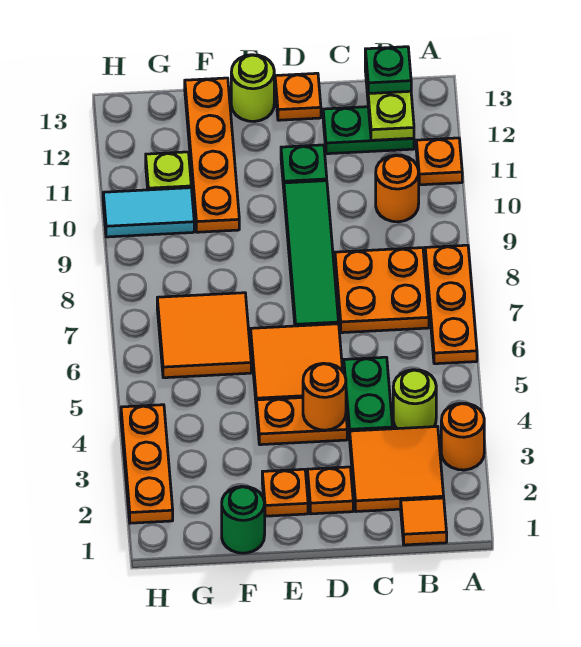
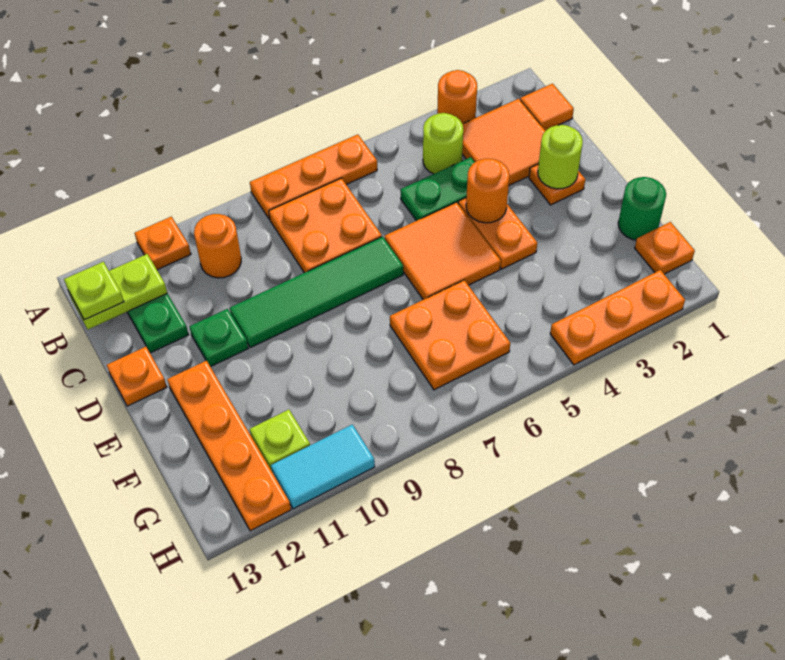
green 1x1 plate [365,47,411,94] -> lime 1x1 plate [64,262,124,320]
orange 1x1 plate [262,469,308,516] -> orange 1x1 plate moved to [635,222,695,274]
lime 1x1 round brick [231,55,274,121] -> lime 1x1 round brick moved to [538,125,583,189]
orange 2x2 tile [157,293,251,378] -> orange 2x2 plate [390,280,510,390]
orange 1x4 plate [185,78,239,232] -> orange 1x4 plate turned to [167,361,291,531]
cyan 1x2 tile [103,188,194,237] -> cyan 1x2 tile turned to [271,424,375,509]

